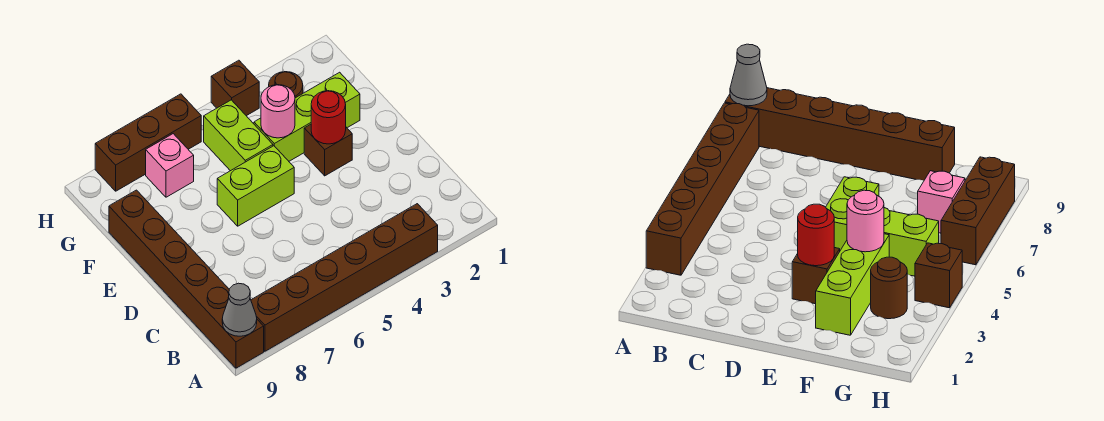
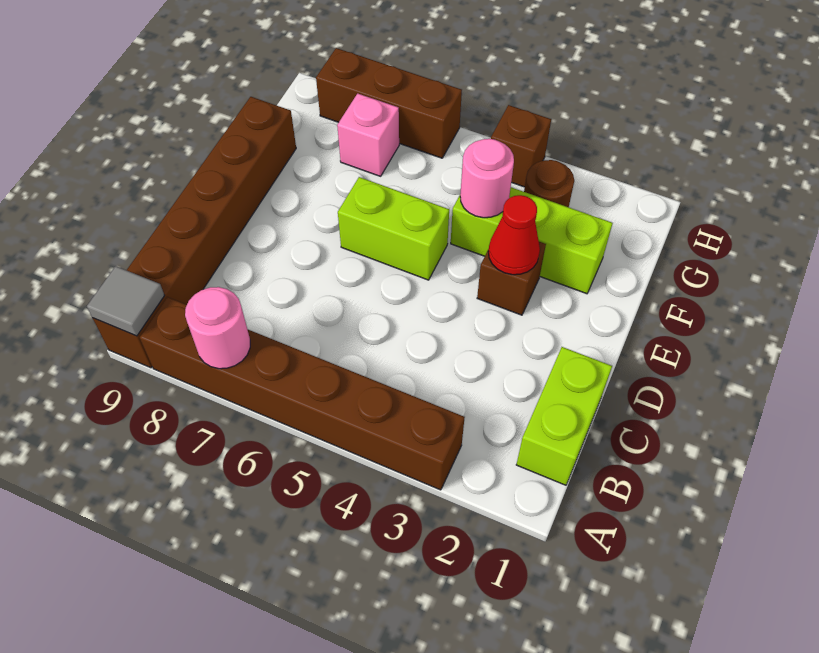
none -> pink 1x1 round brick [185,287,250,369]
grey 1x1 cone [222,283,257,336] -> grey 1x1 tile [87,266,165,336]
red 1x1 round brick [311,91,346,144] -> red 1x1 cone [488,195,540,275]
lime 1x2 brick [204,100,273,171] -> lime 1x2 brick moved to [516,347,612,485]

